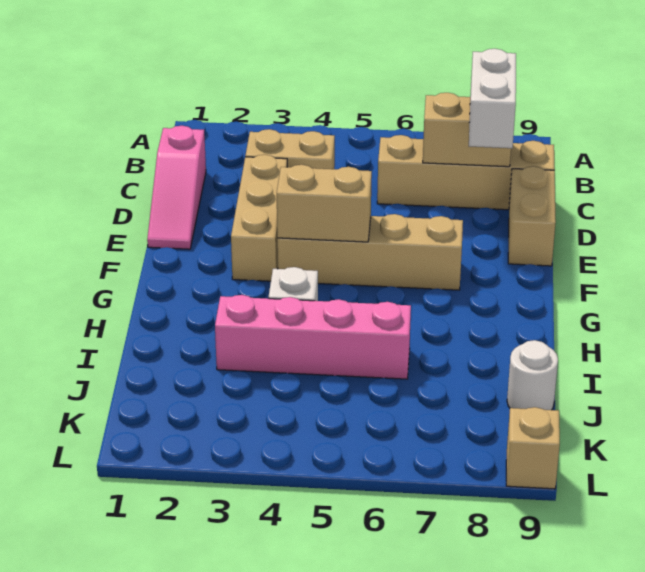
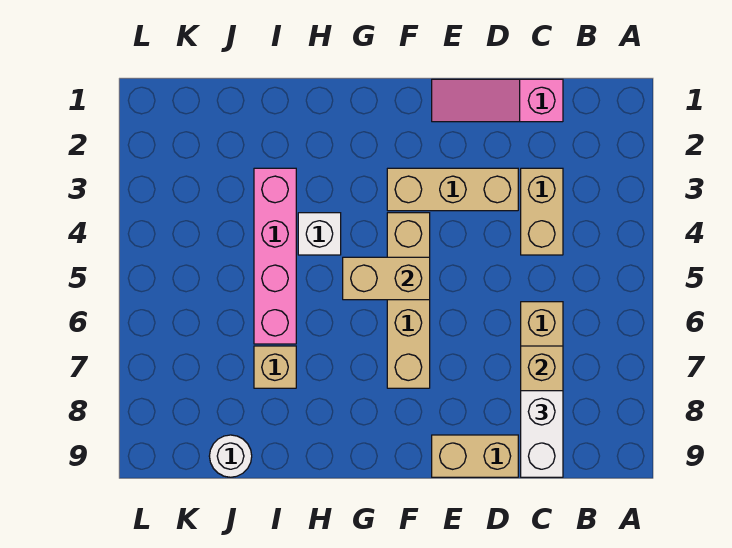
white 1x2 brick [469,49,516,148] -> white 1x2 brick turned to [521,391,563,477]
tan 1x2 brick [277,165,372,242] -> tan 1x2 brick turned to [343,257,430,300]
tan 1x1 brick [506,407,560,489] -> tan 1x1 brick moved to [254,346,296,388]

